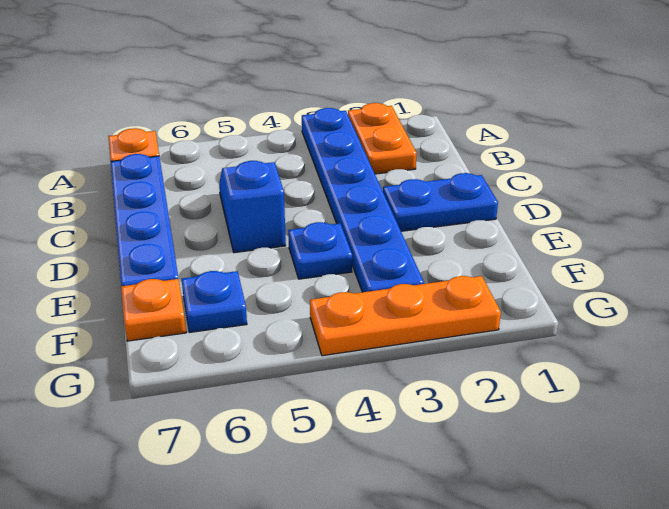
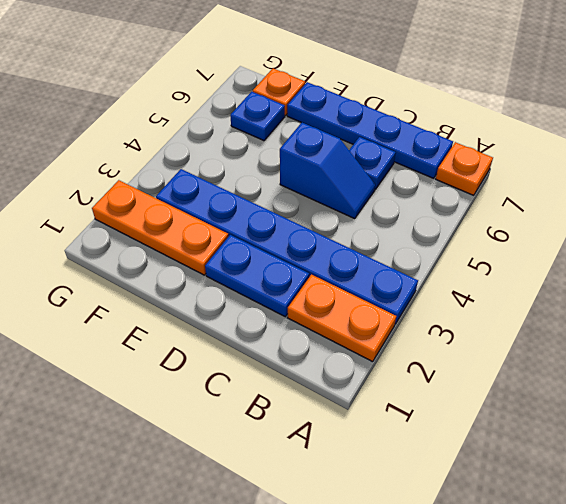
blue 1x2 plate [383,173,498,231] -> blue 1x2 plate turned to [205,235,309,317]
blue 1x1 plate [288,222,352,279] -> blue 1x1 plate moved to [349,137,396,189]
orange 1x3 plate [310,276,501,356] -> orange 1x3 plate turned to [92,180,229,275]

